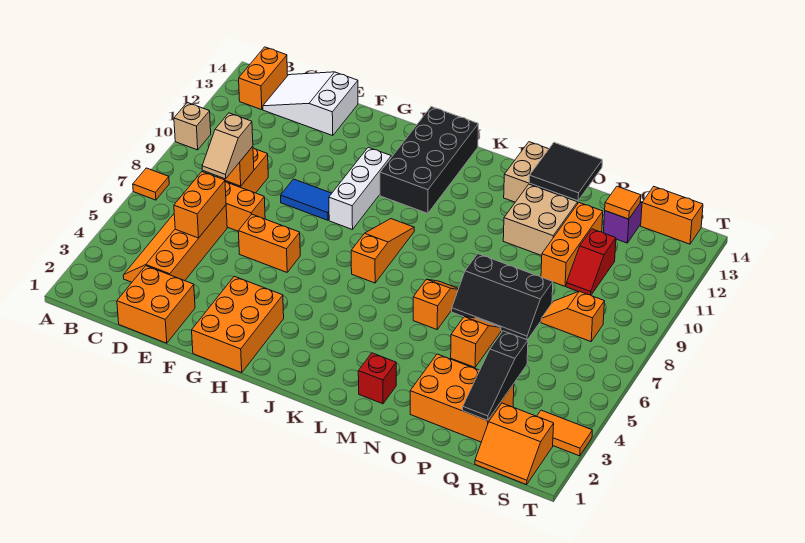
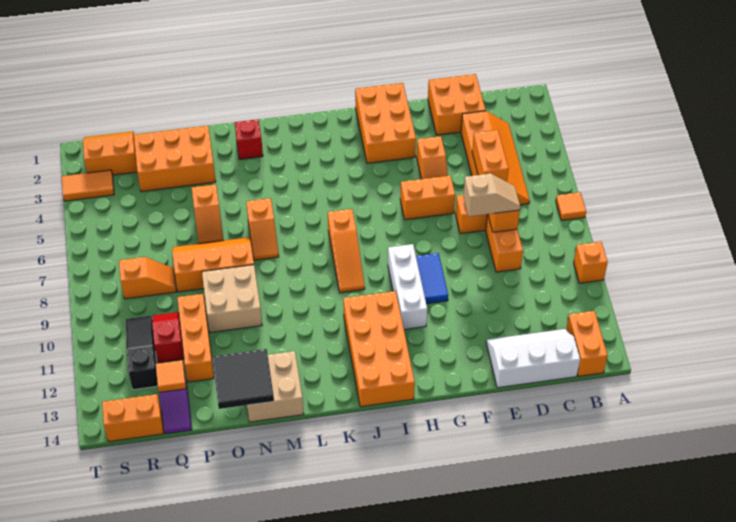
tan 1x1 brick [174,103,211,150] -> orange 1x1 brick [574,242,608,283]
white 2x3 slope [263,72,358,136] -> white 2x3 slope turned to [486,329,580,388]
tan 1x2 slope [202,113,253,179] -> tan 1x2 slope turned to [463,174,520,217]
none -> orange 1x2 slope [417,136,448,179]
blue 1x2 tile [281,179,332,220] -> blue 1x2 tile turned to [416,253,448,304]
black 2x4 brick [380,107,478,213] -> orange 2x4 brick [343,291,415,407]
black 2x3 slope [452,254,553,340] -> orange 2x3 slope [172,237,254,292]
tan 2x2 brick [503,184,578,256] -> tan 2x2 brick moved to [202,265,262,333]
black 1x3 slope [463,331,528,420] -> black 1x3 slope moved to [126,316,158,390]

